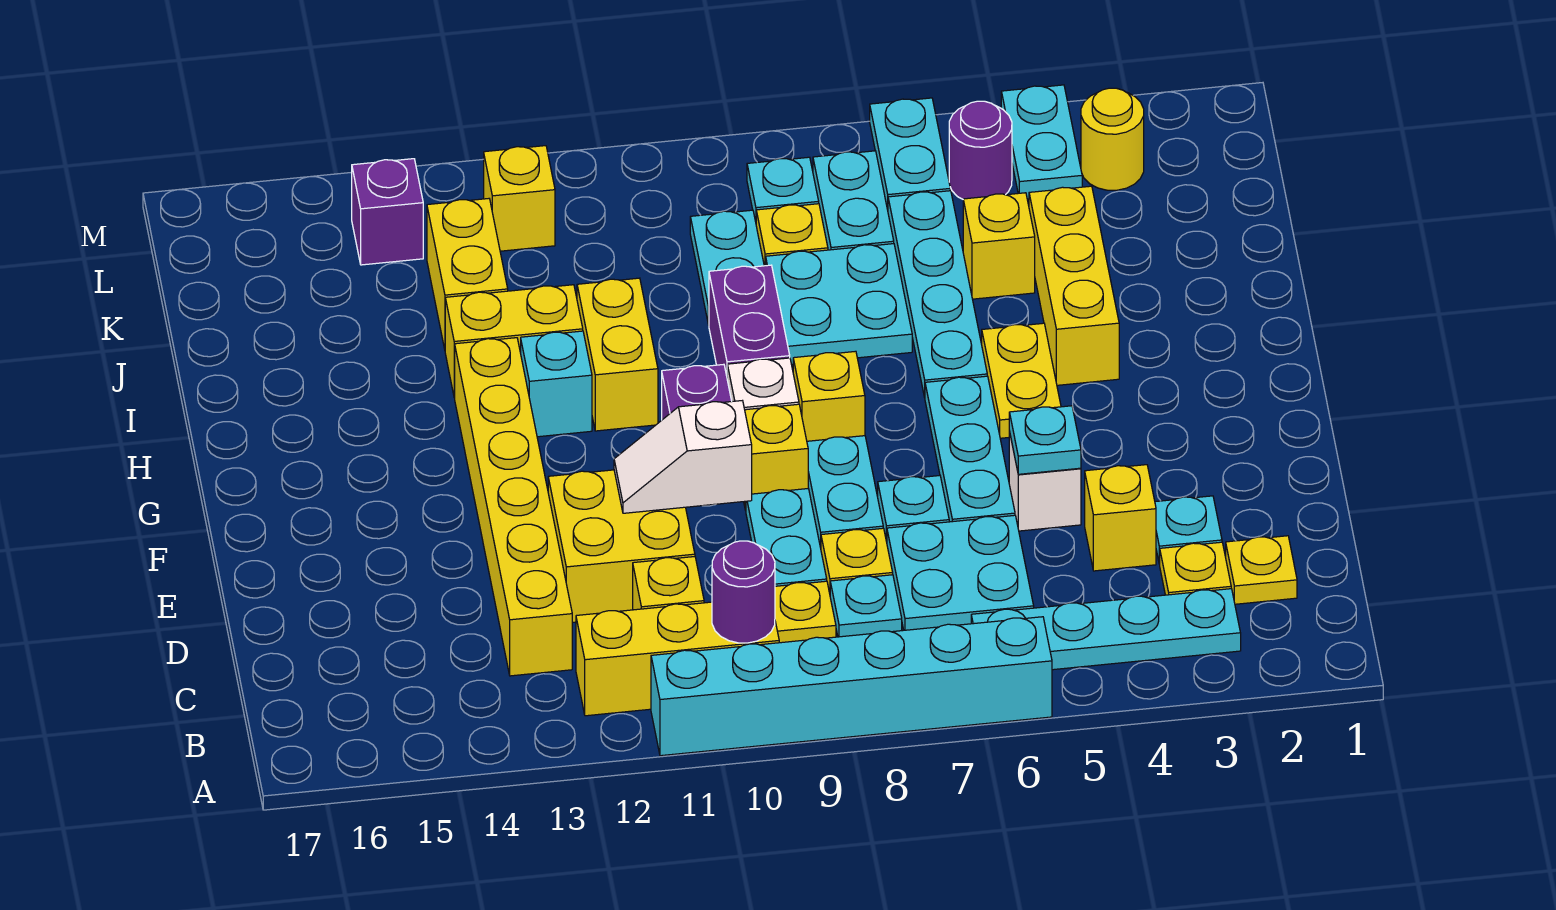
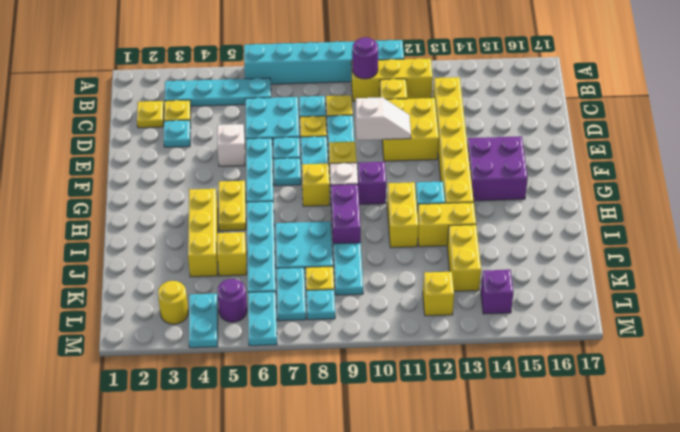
yellow 1x1 brick [1085,465,1156,571] -> none
cyan 1x1 plate [1009,406,1081,474] -> cyan 1x1 plate moved to [274,158,301,186]
none -> purple 2x2 brick [467,136,528,201]

